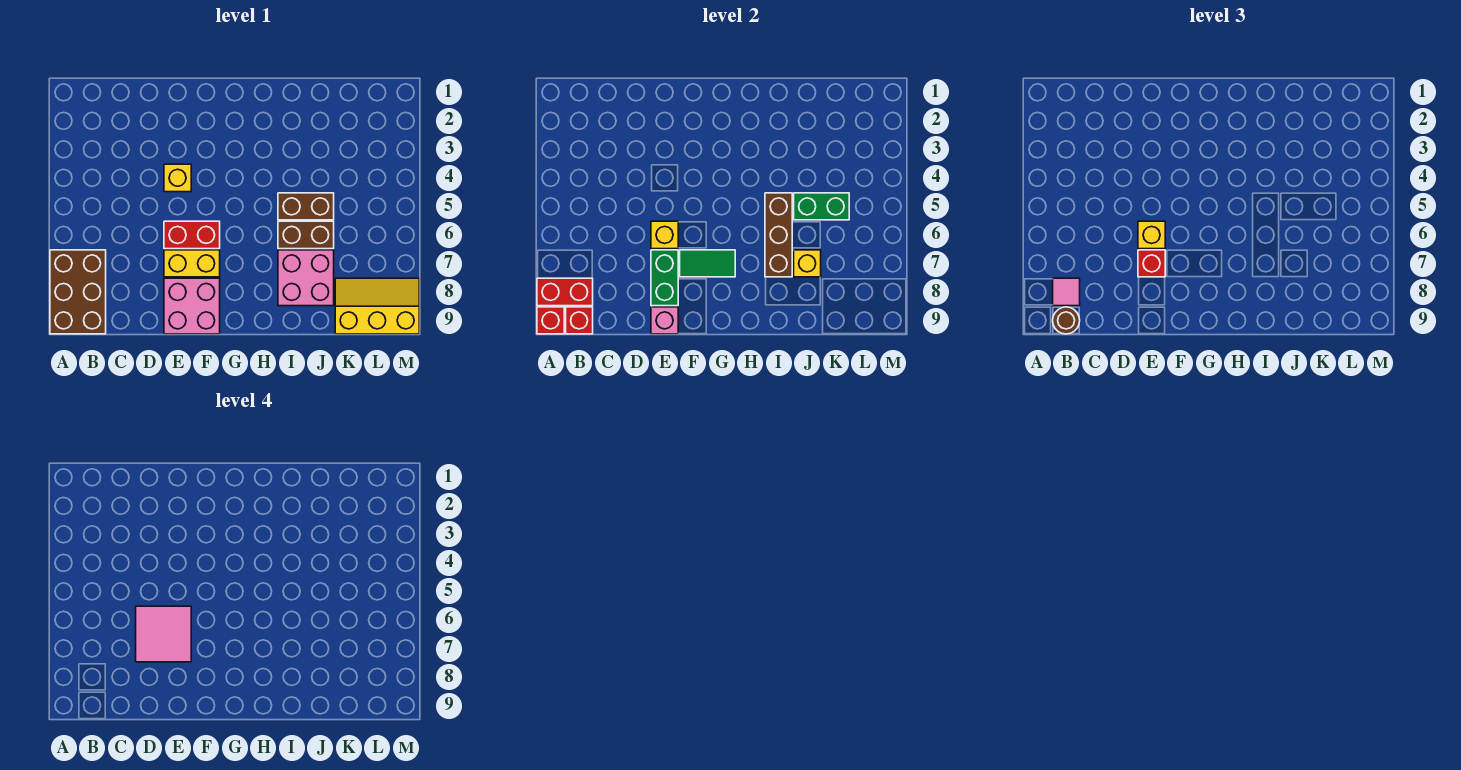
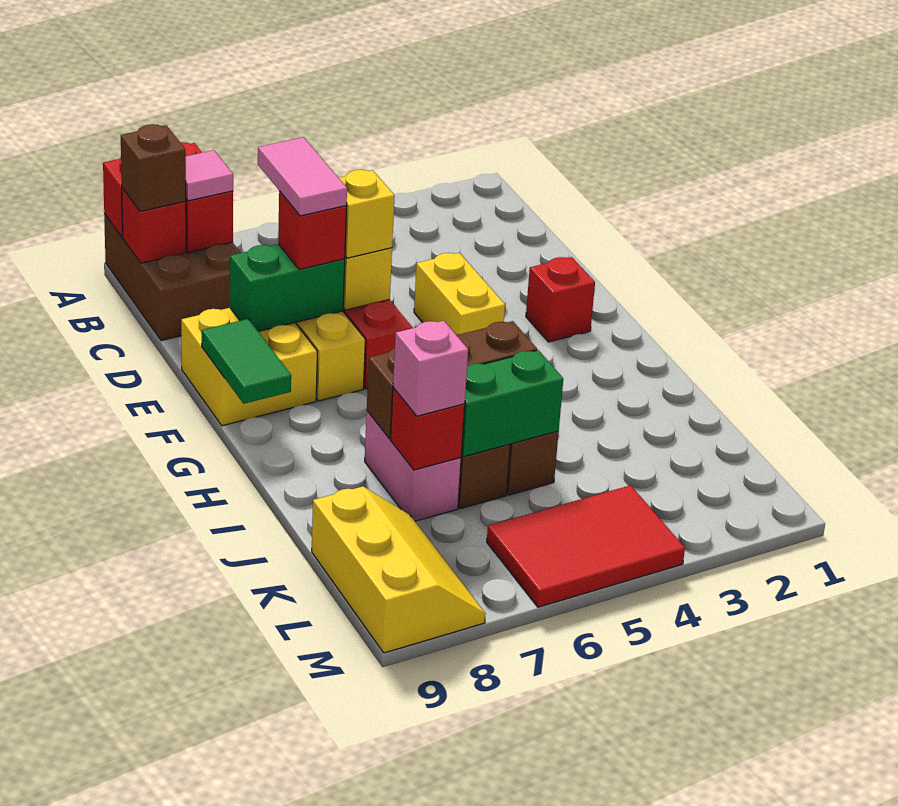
brown 2x3 brick [50,250,106,334] -> brown 2x3 brick turned to [104,214,241,341]
brown 1x1 round brick [1053,307,1080,334] -> brown 1x1 brick [121,124,186,211]
pink 2x2 tile [136,606,191,662] -> pink 1x2 tile [258,137,347,216]
yellow 1x1 brick [164,164,191,192] -> yellow 1x2 brick [414,253,505,335]
pink 2x2 brick [164,278,220,334] -> yellow 2x2 brick [181,308,317,426]
pink 1x1 brick [651,307,678,334] -> pink 1x1 brick moved to [393,321,468,416]
none -> red 1x1 brick [526,257,595,342]
green 1x2 tile [680,250,735,277] -> green 1x2 tile moved to [202,319,291,404]
pink 2x2 brick [278,250,334,306] -> pink 1x2 brick [365,411,461,521]
green 1x2 brick [794,193,849,220] -> green 1x2 brick turned to [461,350,563,457]
yellow 1x1 brick [794,250,821,277] -> red 1x1 brick [391,388,465,470]
none -> red 2x3 tile [487,485,685,607]

